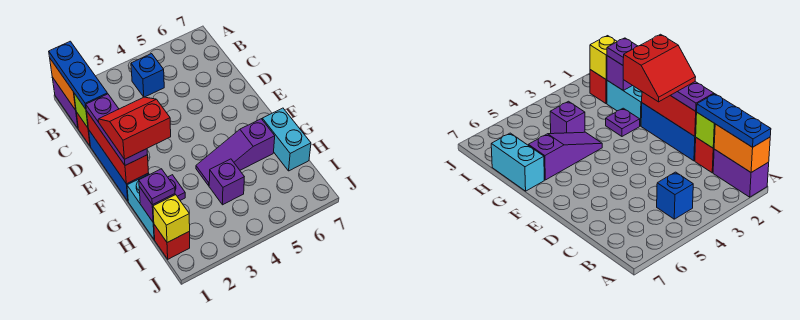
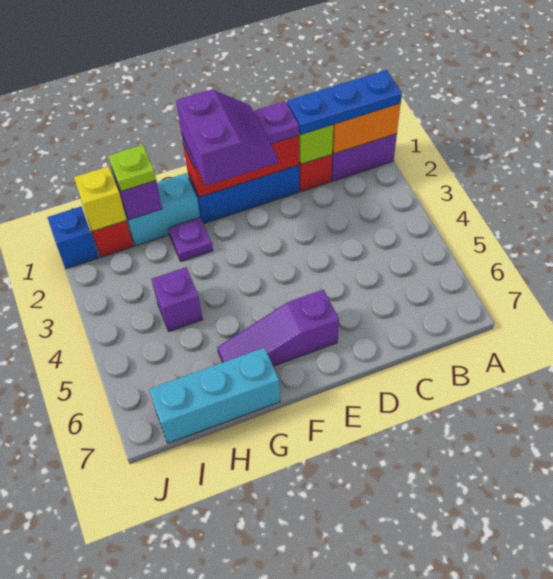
blue 1x1 brick [131,54,164,97] -> blue 1x1 brick moved to [47,207,99,269]
red 2x2 slope [98,97,171,159] -> purple 2x2 slope [176,89,278,186]
purple 1x3 slope [196,119,275,186] -> purple 1x3 slope turned to [217,289,339,366]
cyan 1x2 brick [262,108,311,171] -> cyan 1x3 brick [149,348,280,443]
purple 1x1 plate [139,169,175,205] -> lime 1x1 plate [108,145,156,191]

